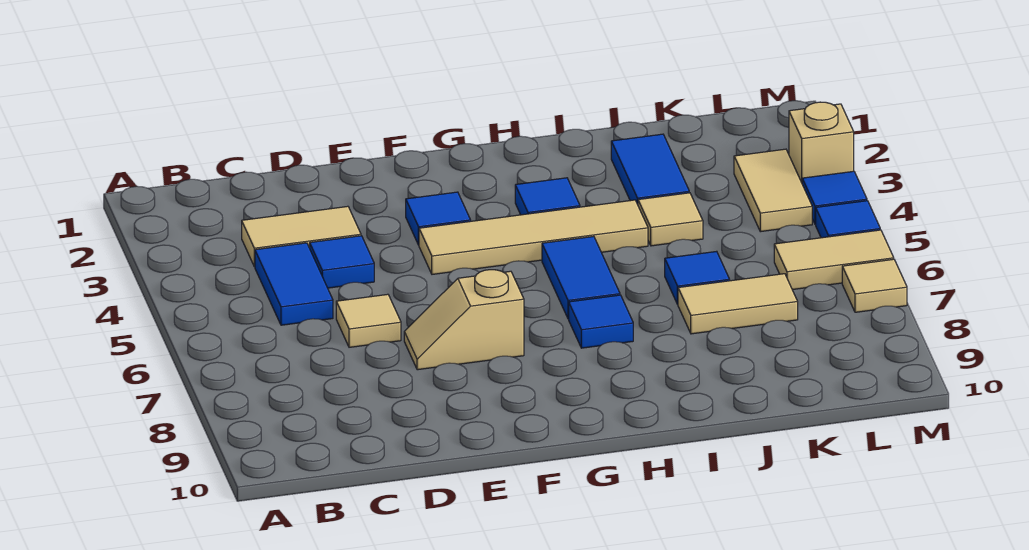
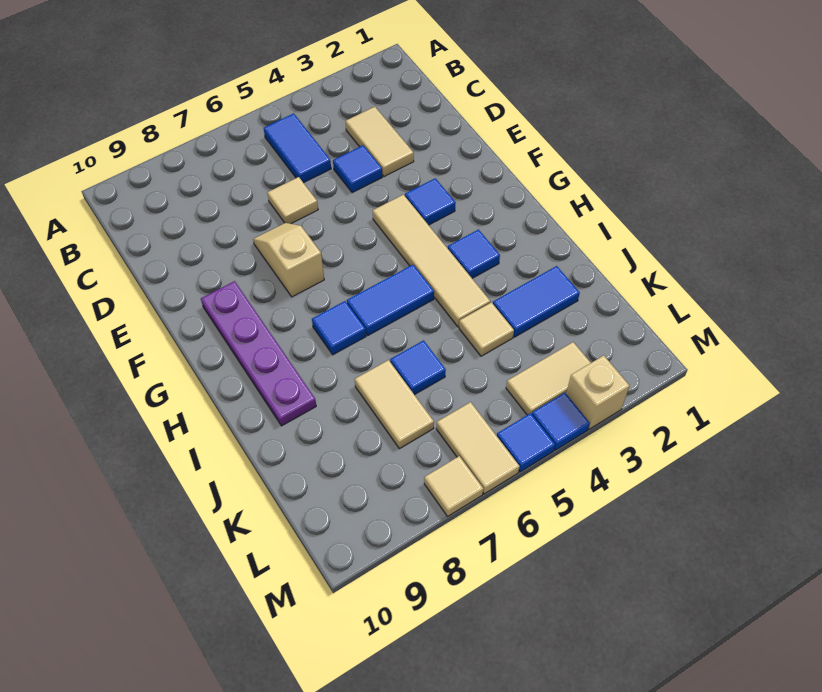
blue 1x2 tile [255,243,333,325] -> blue 1x2 tile turned to [264,113,331,183]
none -> purple 1x4 plate [201,281,316,426]

